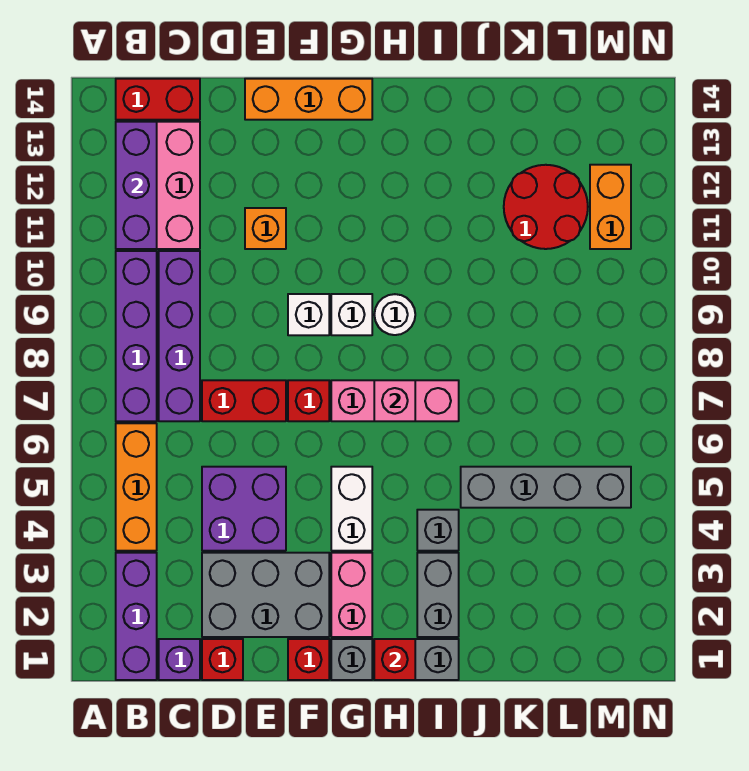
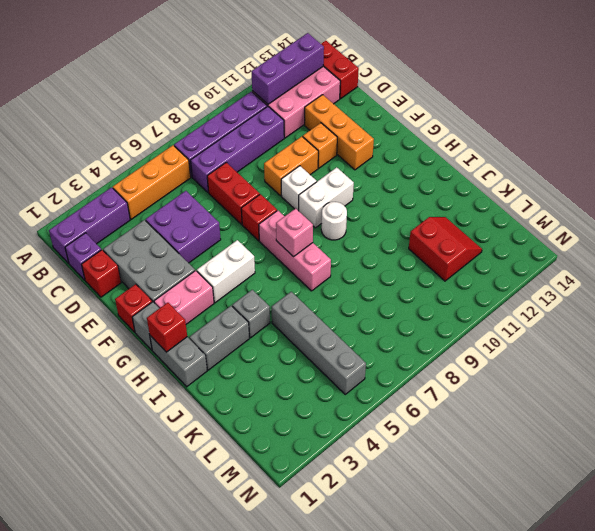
orange 1x3 brick [245,79,372,120] -> orange 1x3 brick moved to [305,95,374,170]
white 1x1 brick [331,294,372,335] -> white 1x2 brick [299,167,354,228]
red 2x2 round brick [504,165,588,249] -> red 2x2 slope [409,217,482,281]
orange 1x2 brick [590,165,631,249] -> orange 1x2 brick moved to [264,136,318,196]

